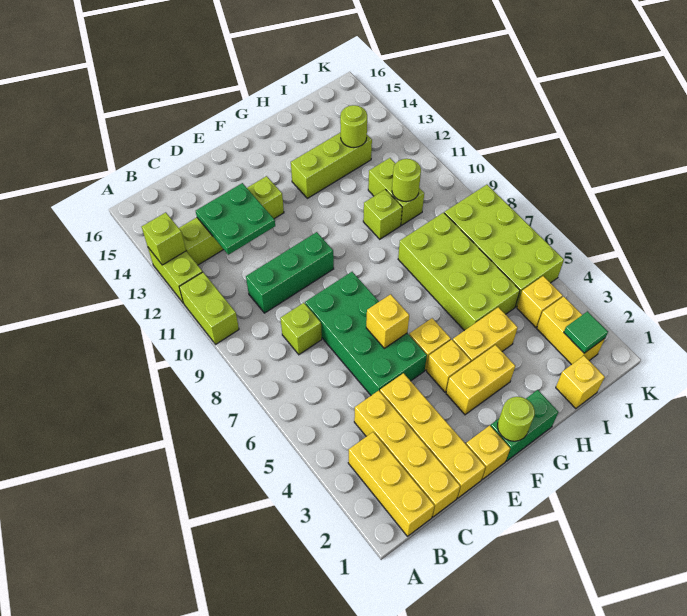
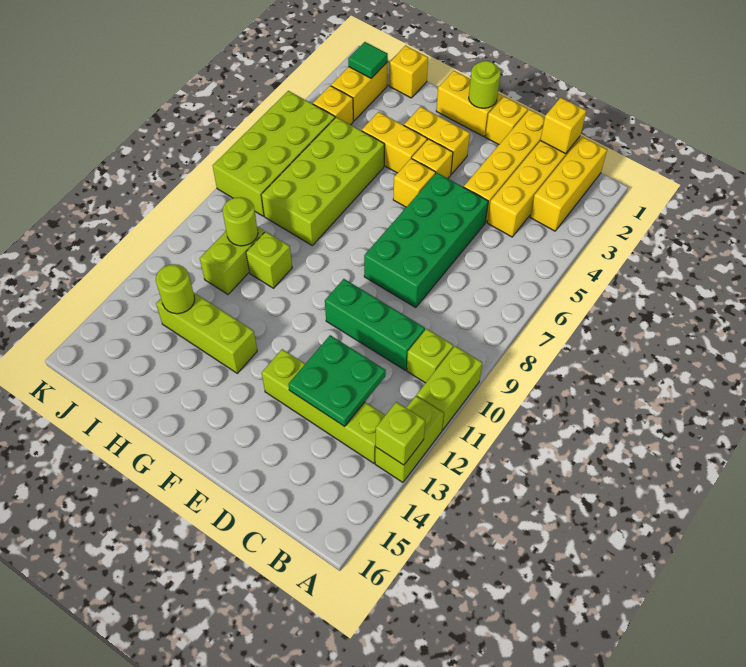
lime 1x1 brick [280,303,322,355] -> lime 1x1 brick moved to [407,329,454,383]
yellow 1x1 brick [366,294,409,348] -> yellow 1x1 brick moved to [540,98,586,154]
green 1x2 brick [491,390,558,461] -> yellow 1x2 brick [436,71,502,137]

